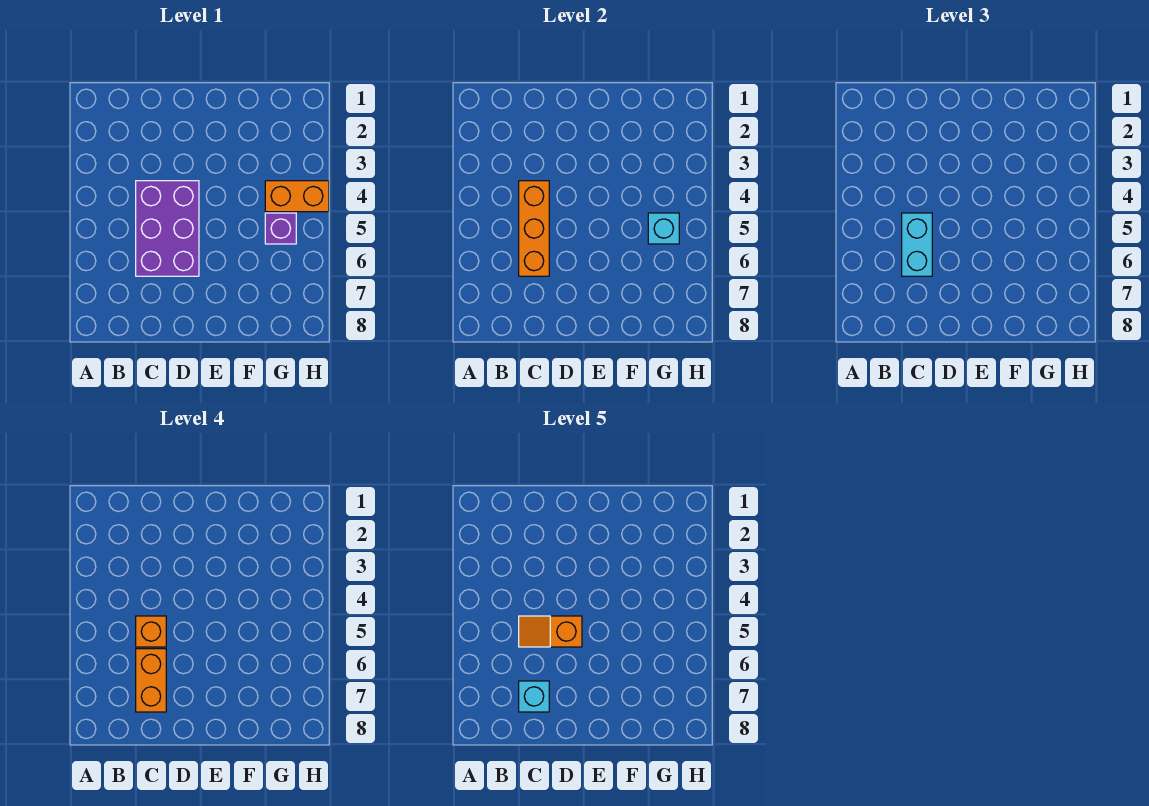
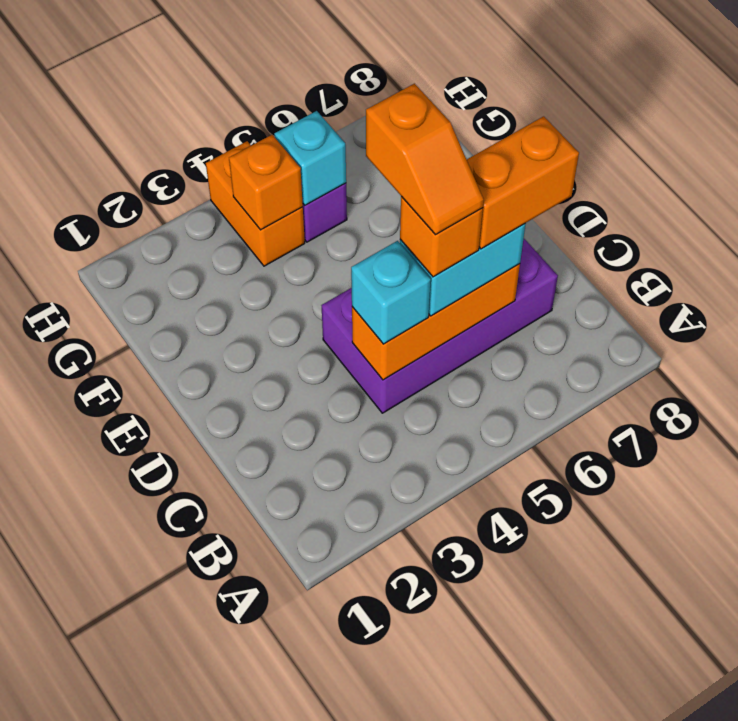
purple 2x3 brick [136,181,199,276] -> purple 2x4 brick [322,239,558,413]
cyan 1x1 brick [519,681,549,712] -> cyan 1x1 brick moved to [351,241,431,344]
none -> orange 1x1 brick [229,135,303,230]

